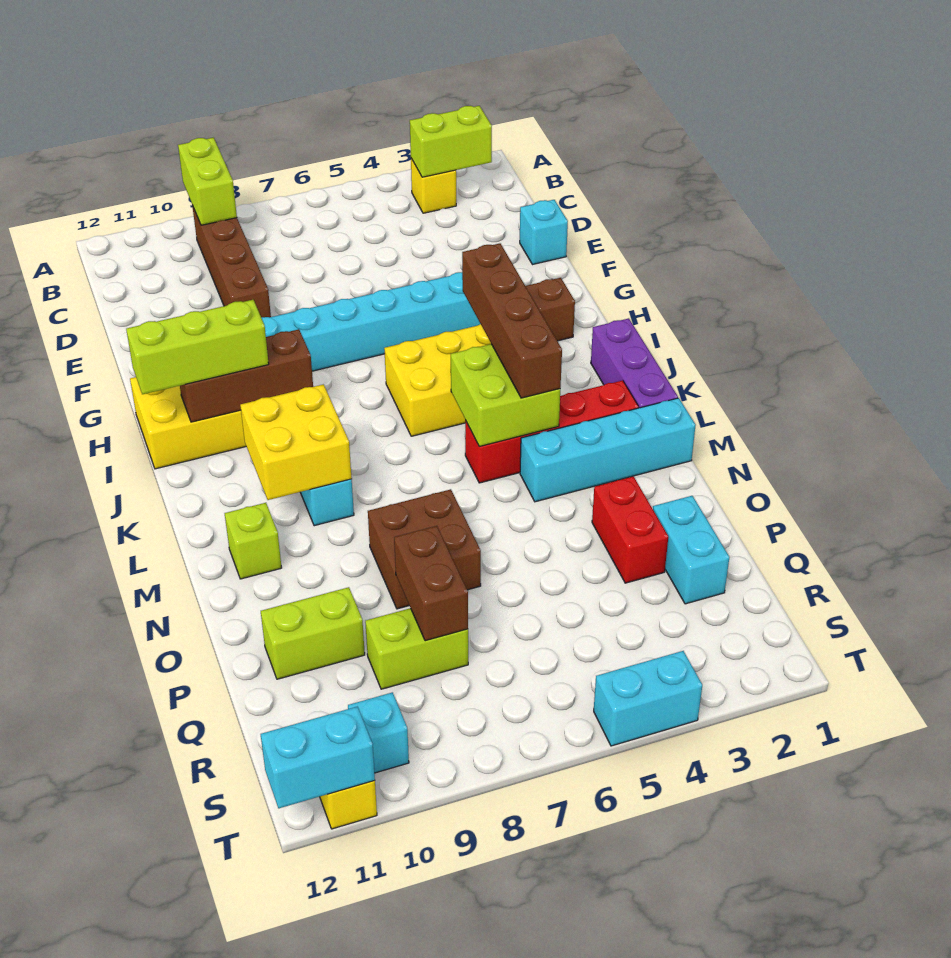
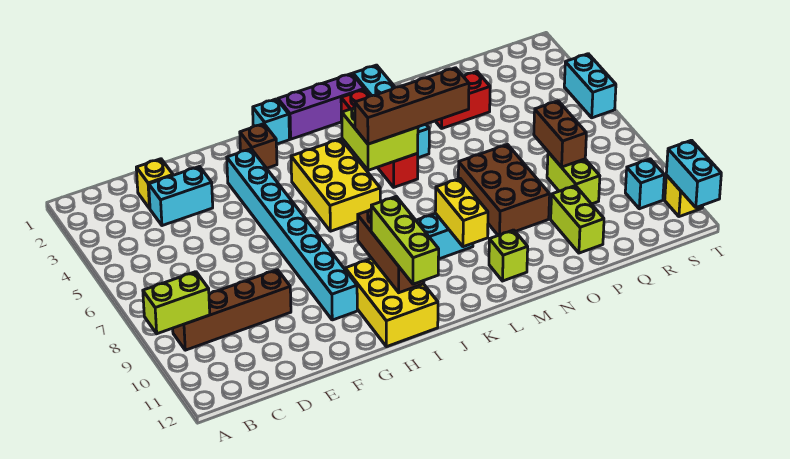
lime 1x2 brick [410,106,492,177] -> none
yellow 1x1 brick [411,159,456,213] -> yellow 1x1 brick moved to [136,159,173,208]
cyan 1x1 brick [520,200,568,265] -> cyan 1x1 brick moved to [253,99,289,144]
brown 1x4 brick [462,243,562,398] -> brown 1x4 brick moved to [355,68,469,144]
yellow 2x2 brick [240,384,352,500] -> yellow 1x2 brick [435,179,488,247]
brown 2x2 brick [368,489,481,609] -> brown 2x3 brick [458,145,550,235]
cyan 1x2 brick [653,496,730,604] -> cyan 1x2 brick moved to [149,167,213,226]
brown 1x2 brick [394,526,468,641] -> brown 1x2 brick turned to [534,101,586,167]

